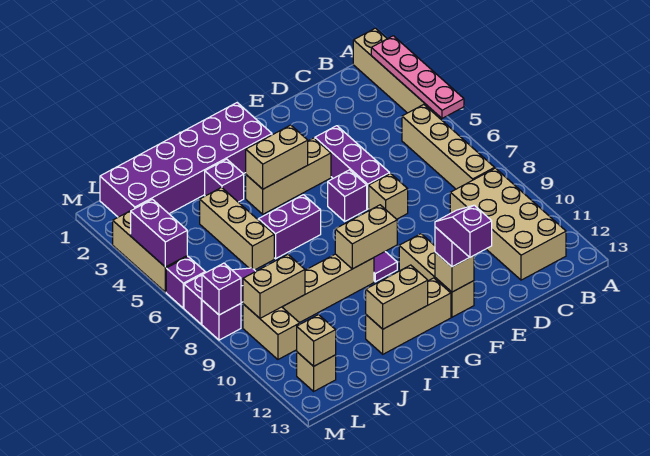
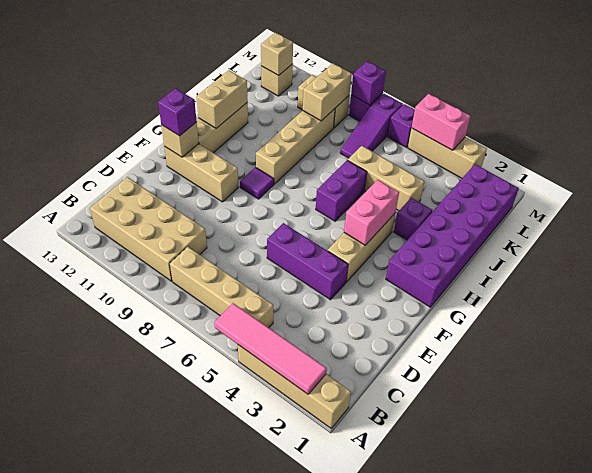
pink 1x4 plate [371,36,464,118] -> pink 1x4 tile [214,303,327,394]
tan 1x1 brick [369,174,408,219] -> none
purple 1x1 brick [328,170,367,221] -> none
purple 1x2 slope [435,205,492,257] -> none
tan 1x2 brick [246,125,308,189] -> pink 1x2 brick [344,180,399,245]
tan 1x2 brick [335,205,397,269] -> none
purple 1x2 brick [131,199,187,267] -> pink 1x2 brick [412,94,471,150]

